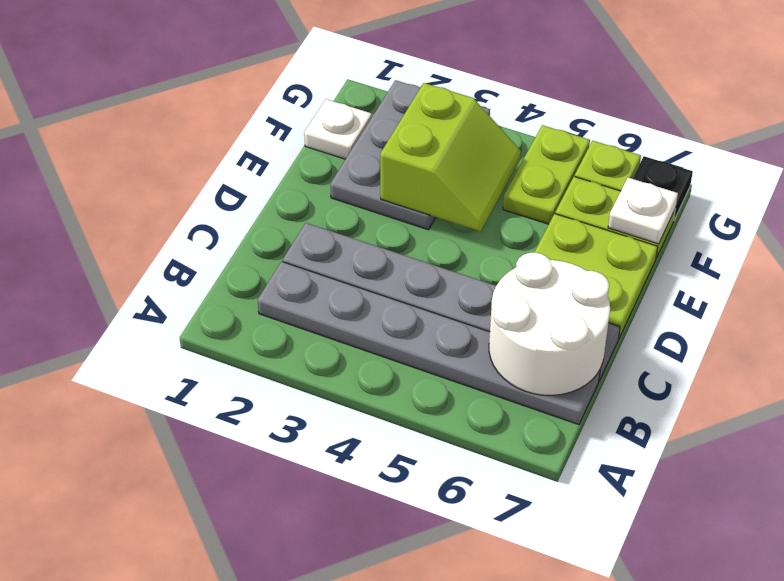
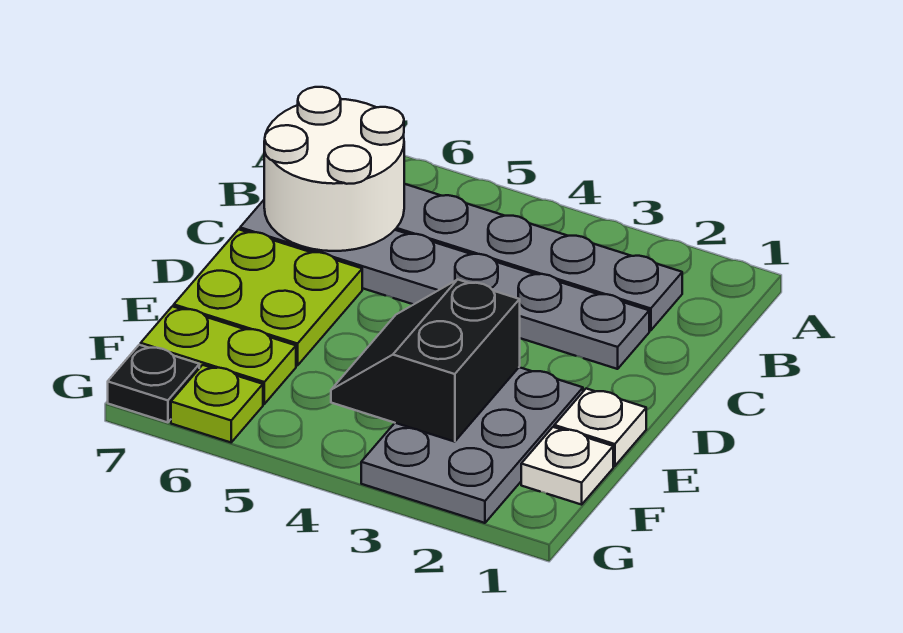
lime 2x2 slope [380,83,521,232] -> black 2x2 slope [331,280,520,442]
lime 1x2 plate [503,125,590,224] -> none
white 1x1 plate [608,178,678,244] -> white 1x1 plate moved to [554,389,646,466]

